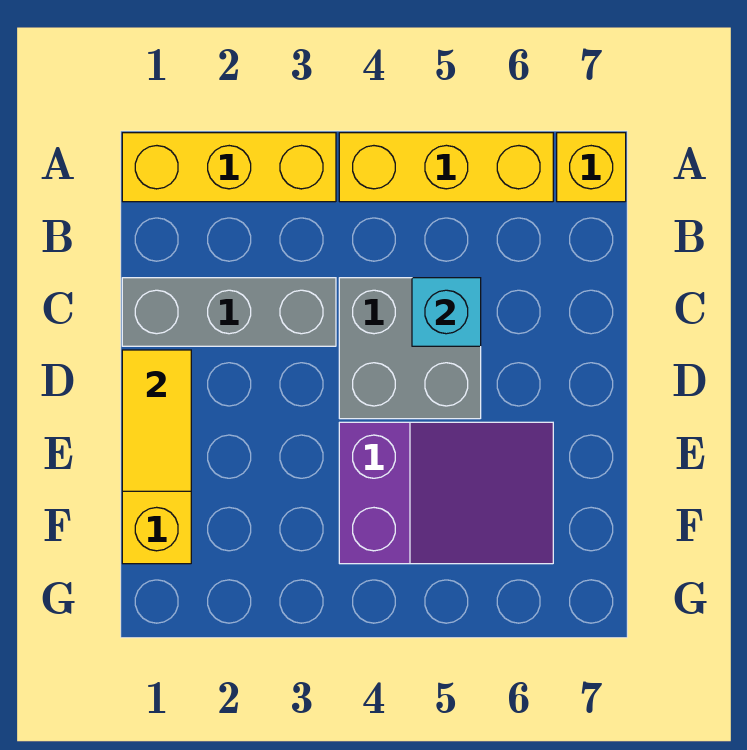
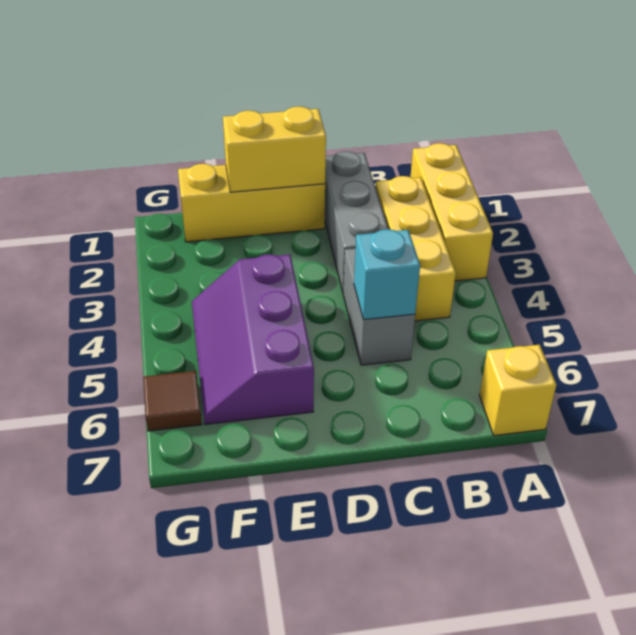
yellow 1x3 brick [339,133,553,202] -> yellow 1x3 brick moved to [376,176,456,321]
grey 2x2 brick [339,278,481,419] -> grey 1x2 brick [343,248,415,365]
yellow 1x2 tile [122,350,191,491] -> yellow 1x2 brick [223,107,326,192]
purple 2x3 slope [339,422,553,564] -> purple 2x3 slope turned to [192,254,314,424]
none -> brown 1x1 tile [143,371,202,431]

